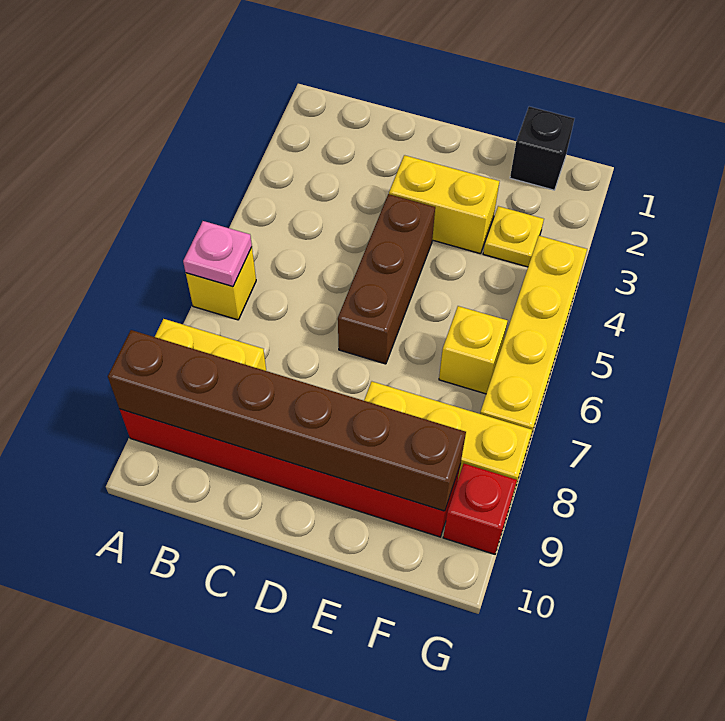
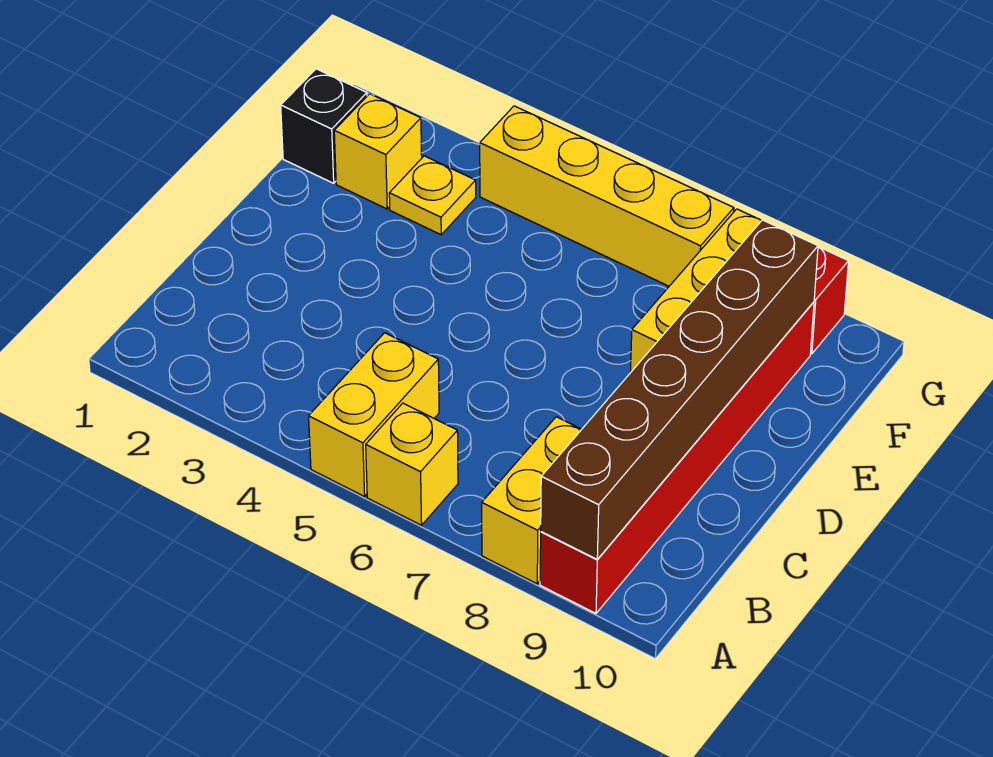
pink 1x1 plate [183,221,252,287] -> none
yellow 1x2 brick [389,155,499,254] -> yellow 1x2 brick moved to [309,333,439,497]
brown 1x3 brick [338,194,435,364] -> none
yellow 1x1 brick [439,306,507,394] -> yellow 1x1 brick moved to [334,94,422,209]

